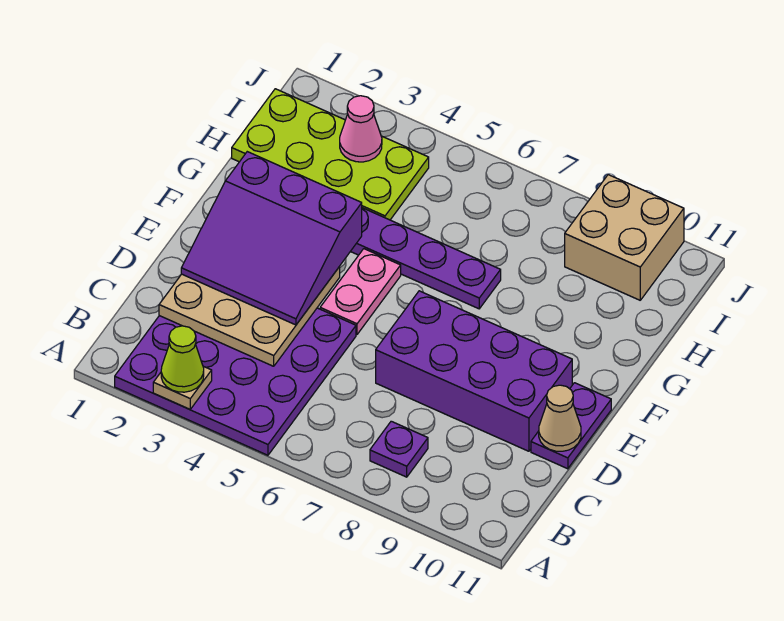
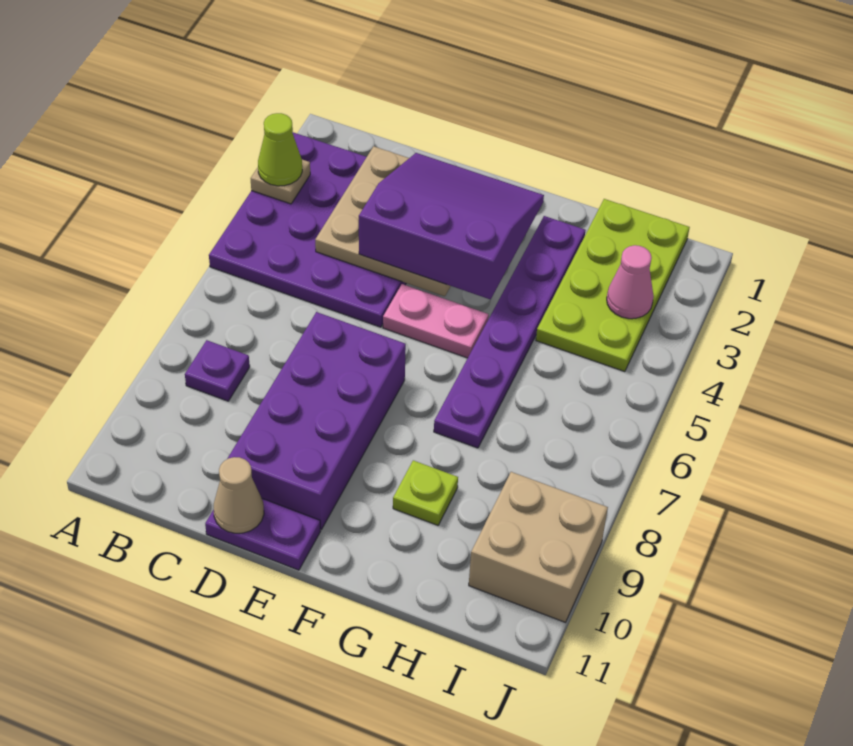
purple 3x3 slope [181,152,362,325] -> purple 3x3 slope turned to [359,153,544,300]
none -> lime 1x1 plate [393,460,458,525]

